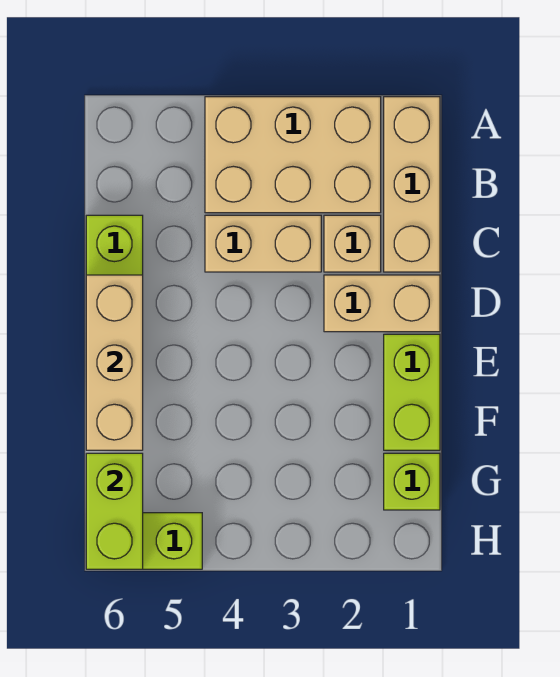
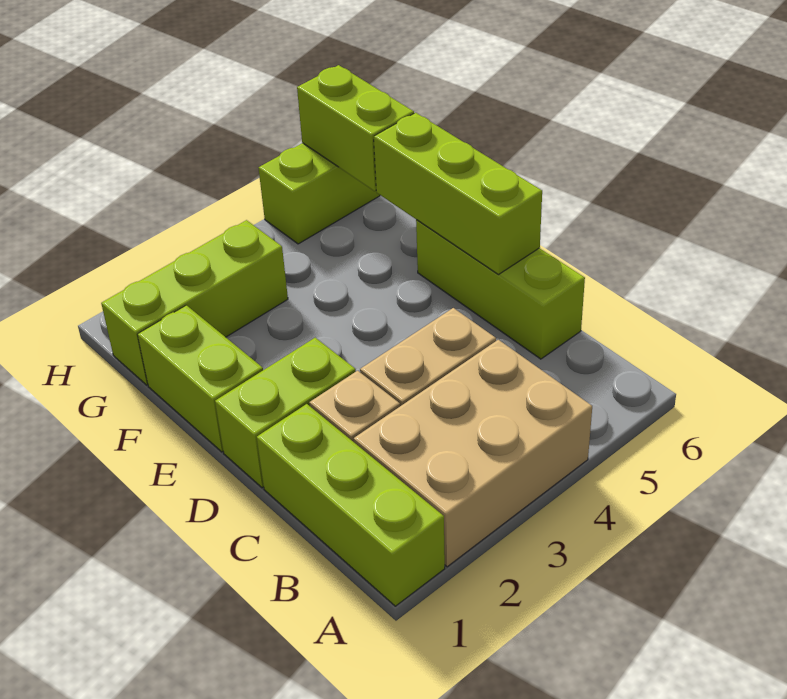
tan 1x3 brick [384,97,440,272] -> lime 1x3 brick [257,404,445,606]
tan 1x2 brick [324,275,440,332] -> lime 1x2 brick [215,338,356,488]
tan 1x3 brick [86,275,143,450] -> lime 1x3 brick [374,113,542,275]
lime 1x1 brick [384,453,440,510] -> lime 1x3 brick [101,220,288,385]

